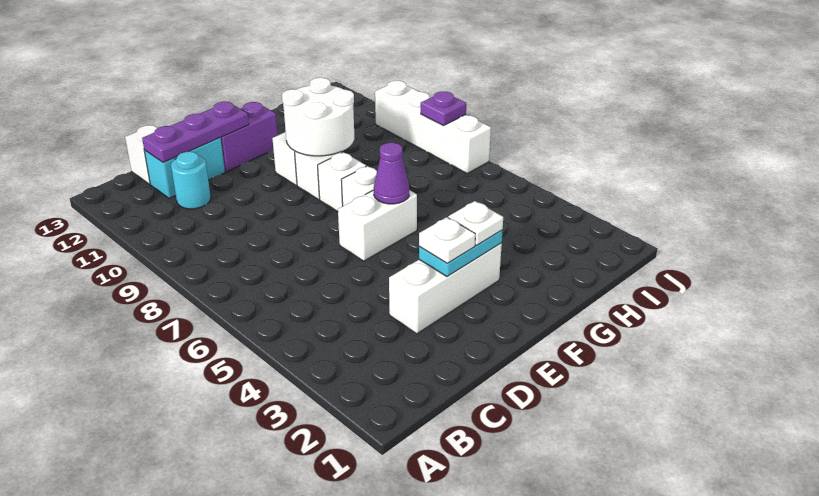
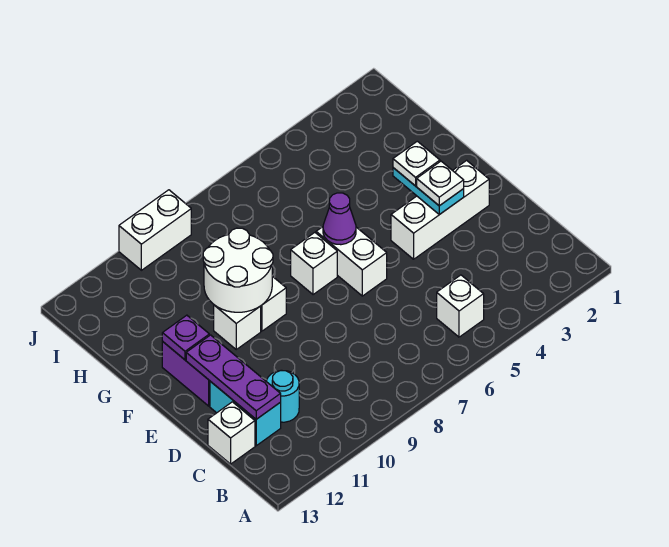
white 1x3 brick [389,243,502,334] -> white 1x3 brick turned to [391,160,489,259]
white 1x1 brick [318,152,366,212] -> white 1x1 brick moved to [437,275,484,337]
white 1x4 brick [375,81,491,173] -> white 1x2 brick [119,190,191,270]
purple 1x1 plate [421,92,466,126] -> purple 1x1 plate moved to [162,315,209,360]

